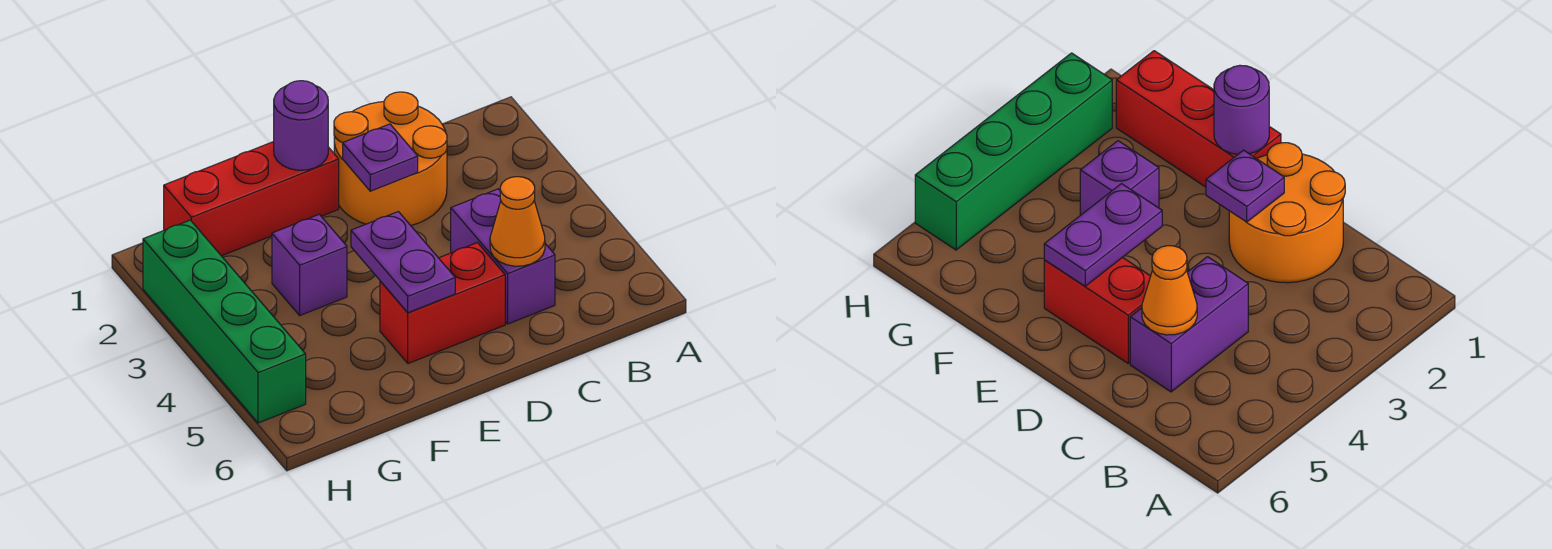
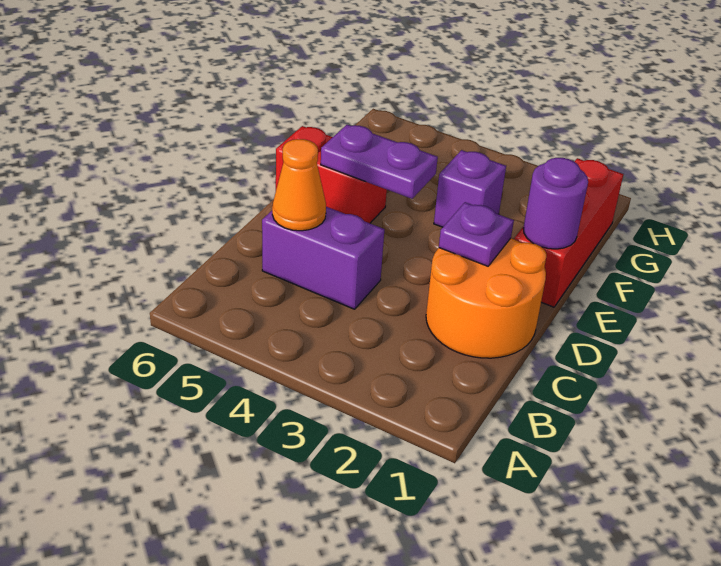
red 1x2 brick [380,243,505,364] -> red 1x2 brick turned to [276,126,387,223]
green 1x4 brick [143,220,306,423] -> none

